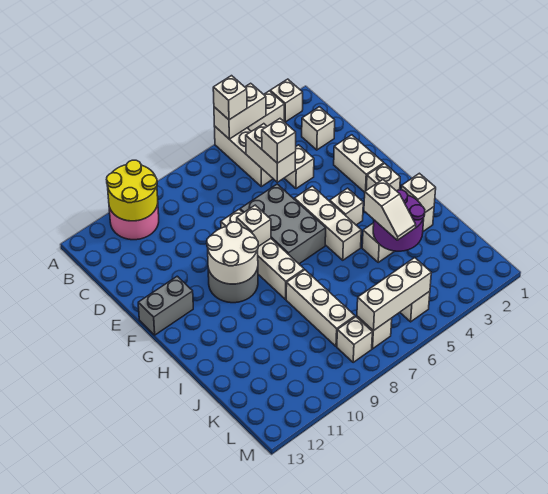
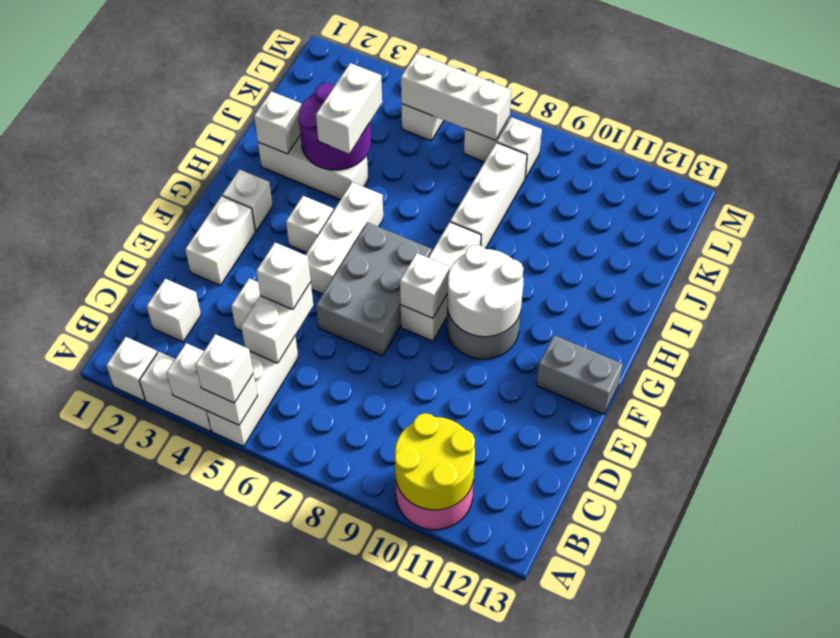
white 1x4 brick [221,210,304,299] -> white 1x3 brick [401,222,481,341]
white 1x2 slope [364,180,416,240] -> white 1x2 brick [316,63,382,154]

